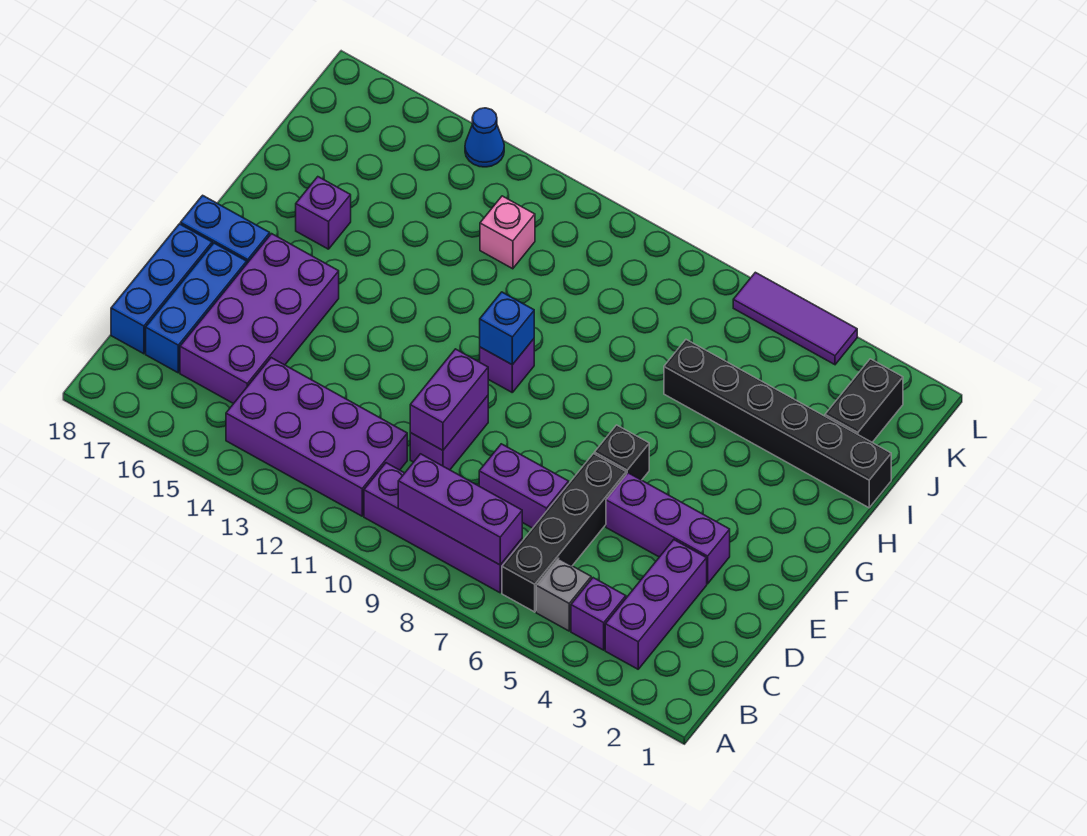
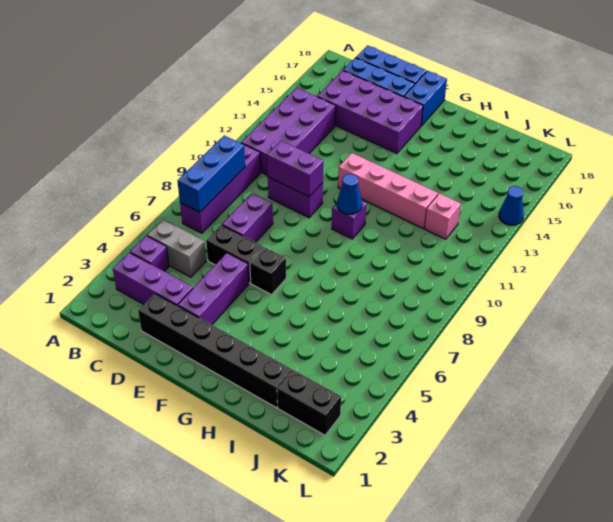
grey 1x1 brick [536,558,591,631] -> grey 1x2 brick [147,219,206,277]
black 1x4 brick [502,454,626,612] -> black 1x2 brick [206,225,264,283]
purple 1x3 brick [398,454,522,565] -> blue 1x3 brick [178,135,245,212]
none -> pink 1x4 brick [338,153,438,228]
blue 1x1 brick [480,292,534,365] -> blue 1x1 cone [337,174,362,215]
purple 1x1 brick [296,177,351,249] -> none
black 1x6 brick [664,340,891,508] -> black 1x6 brick turned to [138,294,292,408]
purple 1x3 tile [733,272,857,365] -> none

